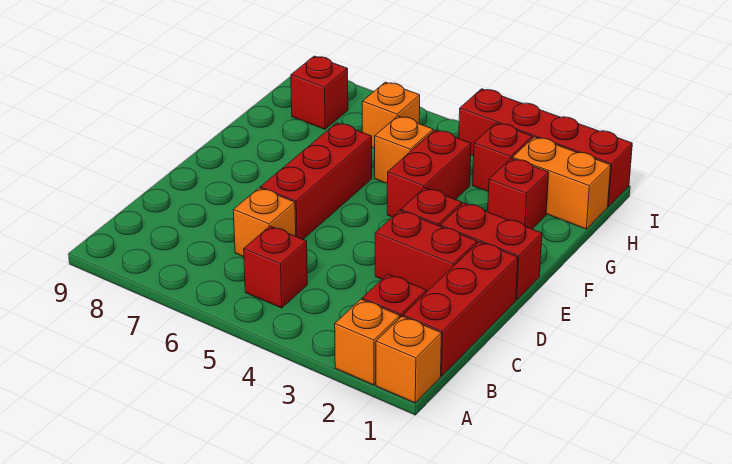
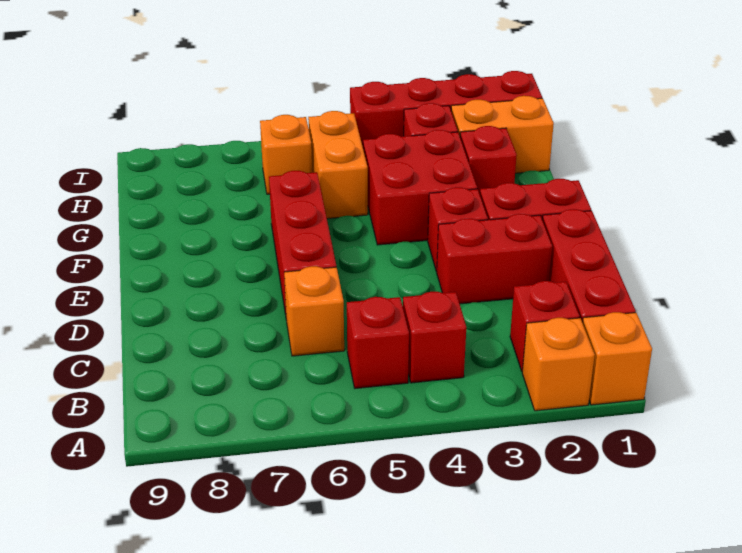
red 1x2 brick [387,130,471,217] -> red 2x2 brick [363,130,477,245]
orange 1x1 brick [375,116,433,183] -> orange 1x2 brick [308,111,368,219]
red 1x1 brick [291,56,348,129] -> red 1x1 brick moved to [403,292,466,383]

